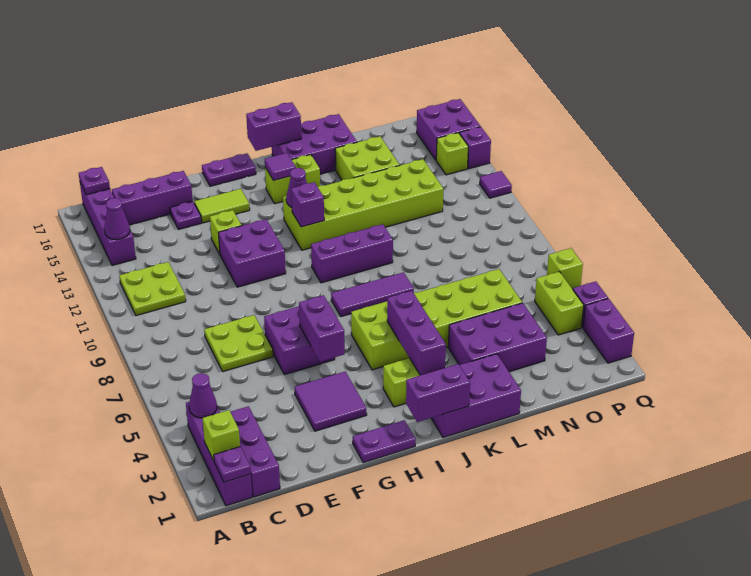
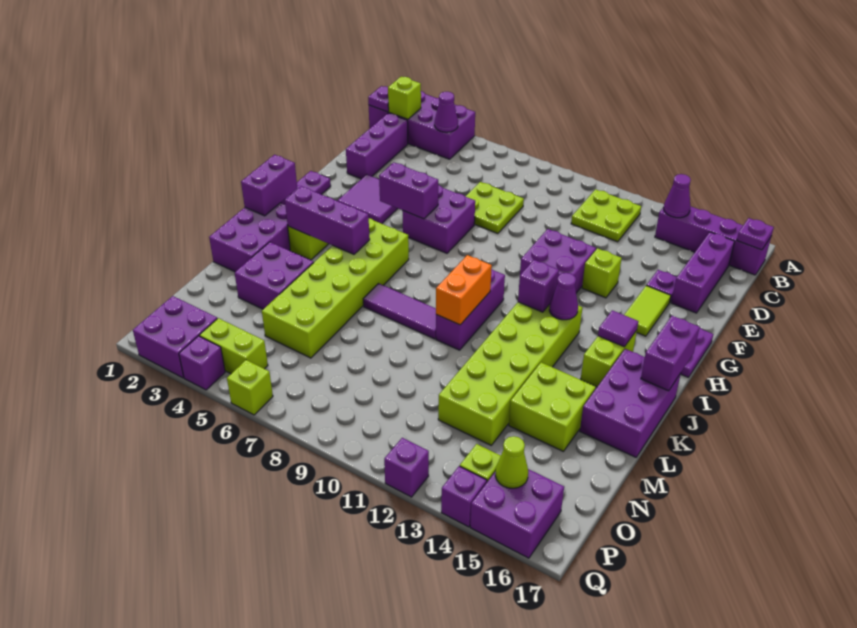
purple 1x4 brick [186,402,252,506] -> purple 2x4 brick [369,91,475,159]
purple 1x3 brick [231,406,280,497] -> purple 1x3 brick turned to [346,113,408,179]
purple 1x3 tile [331,272,414,317] -> purple 1x3 tile turned to [363,283,436,339]
none -> orange 1x2 brick [436,255,492,325]
purple 2x3 brick [448,303,547,372] -> purple 2x2 brick [235,242,314,309]
none -> lime 1x1 cone [495,436,528,488]
purple 1x2 brick [583,299,634,363] -> purple 2x2 brick [133,296,217,378]
purple 1x1 tile [480,171,512,198] -> purple 1x1 brick [384,438,429,497]

